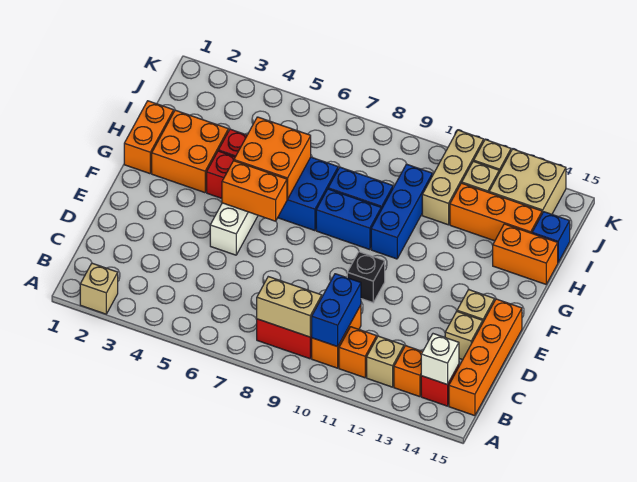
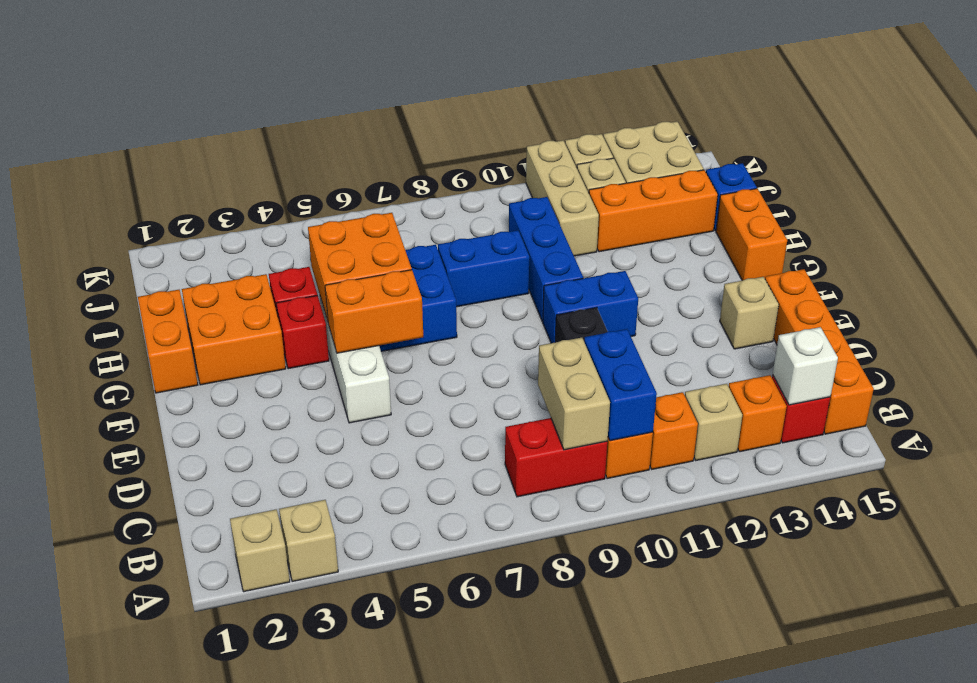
tan 1x2 brick [257,277,322,337] -> tan 1x2 brick turned to [538,338,610,450]
tan 1x1 brick [445,312,483,360] -> tan 1x1 brick moved to [279,500,338,582]
blue 1x2 brick [316,189,381,250] -> blue 1x2 brick moved to [543,271,638,343]
orange 1x2 brick [493,224,558,284] -> orange 1x2 brick turned to [716,189,787,281]

